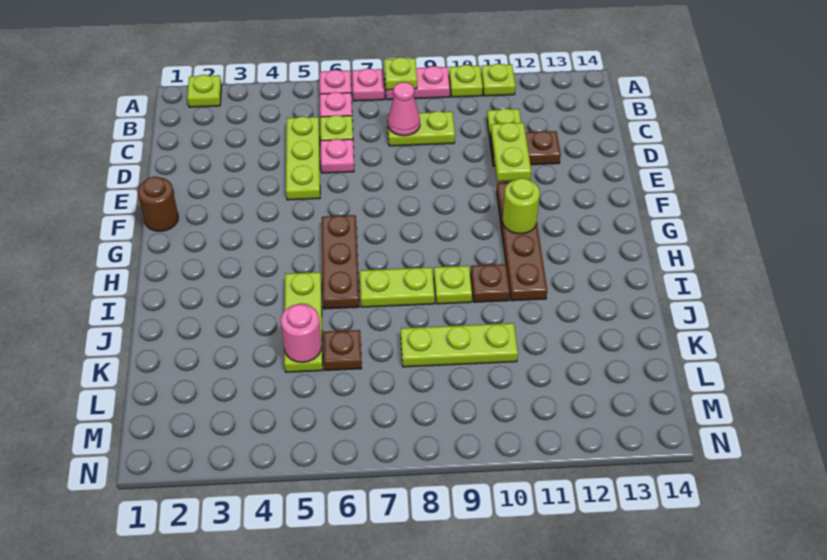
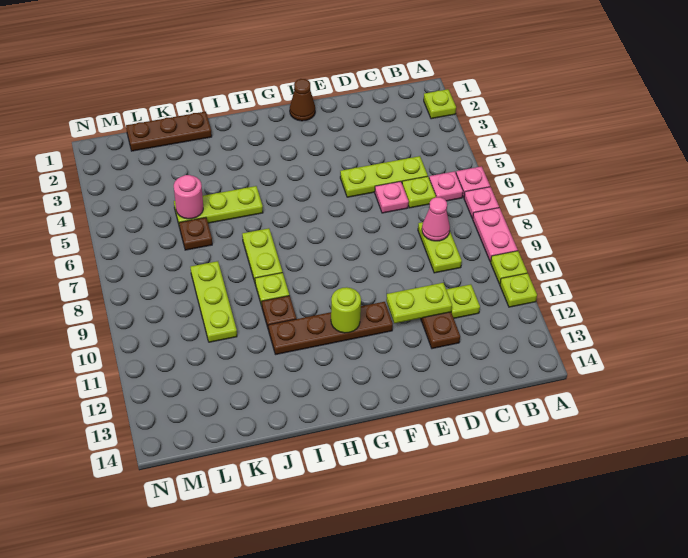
lime 1x1 plate [384,57,417,90] -> none
brown 1x1 round brick [138,177,178,231] -> brown 1x1 cone [290,79,315,121]
brown 1x3 plate [322,215,359,309] -> brown 1x3 plate moved to [126,112,212,151]

